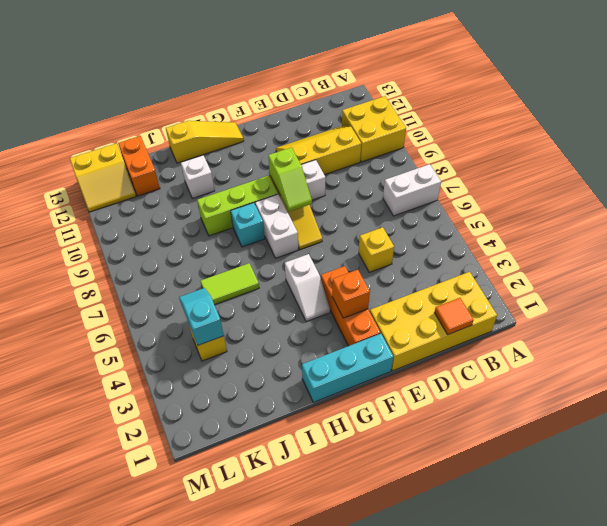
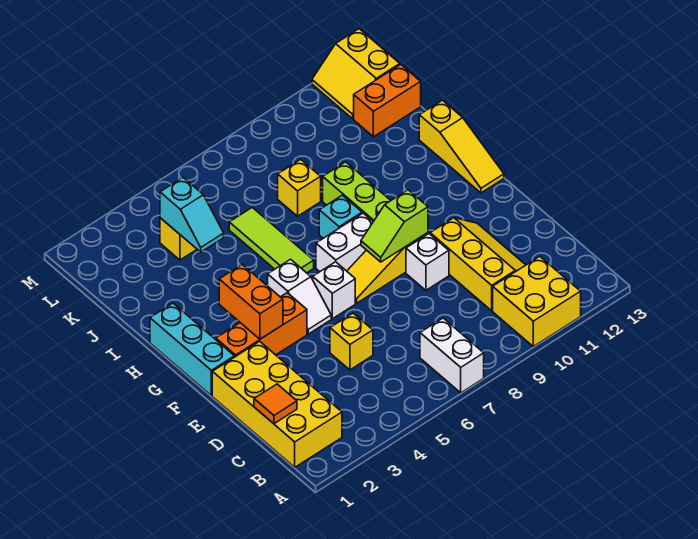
orange 1x1 brick [332,270,370,318] -> orange 1x2 brick [219,265,283,339]
white 1x2 slope [285,254,330,322] -> white 1x2 slope turned to [268,259,331,334]
lime 1x2 tile [200,263,259,305] -> lime 1x3 tile [229,207,314,273]
white 1x1 brick [181,156,215,198] -> white 1x1 brick moved to [313,262,355,319]
none -> yellow 1x1 brick [278,159,321,216]
cyan 1x2 slope [179,288,224,345] -> cyan 1x2 slope turned to [160,178,224,252]

